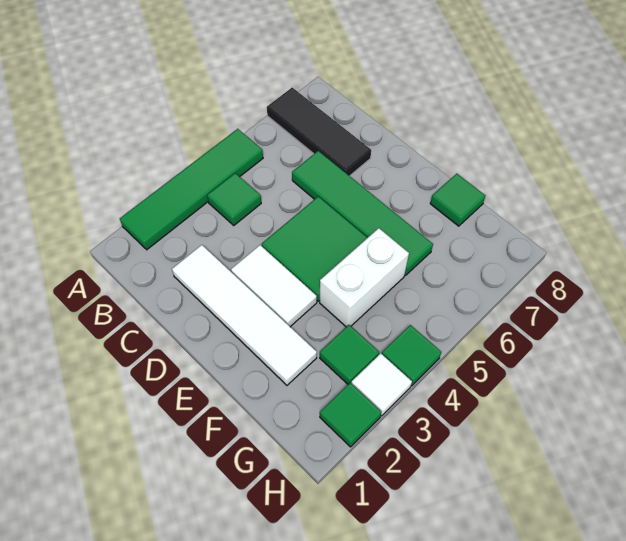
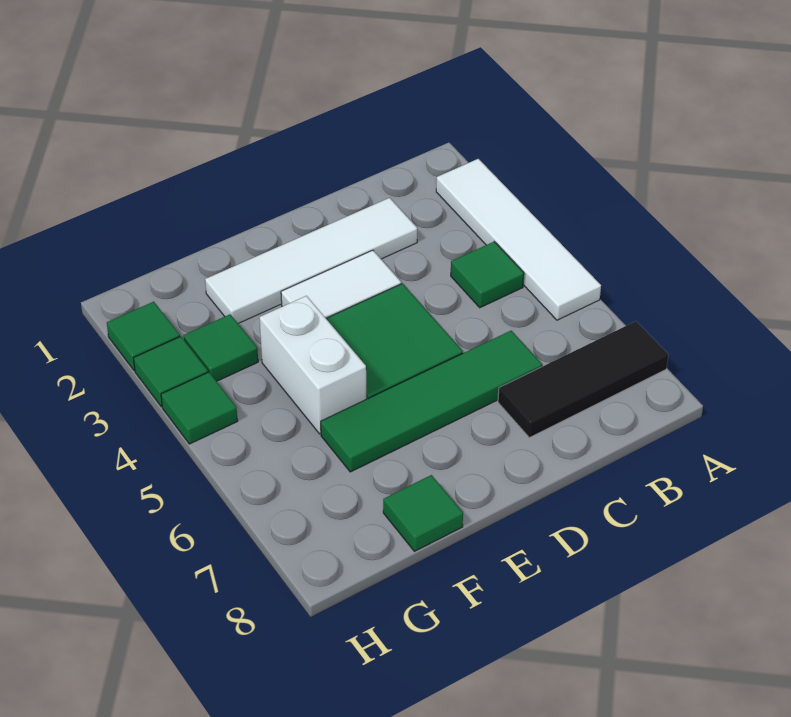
green 1x4 tile [120,129,263,250] -> white 1x4 tile [436,159,601,320]
white 1x1 tile [351,353,412,416] -> green 1x1 tile [134,336,208,407]

